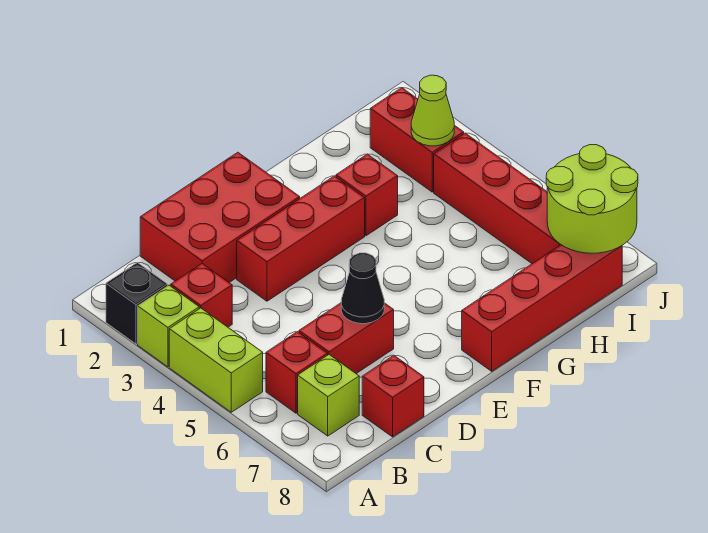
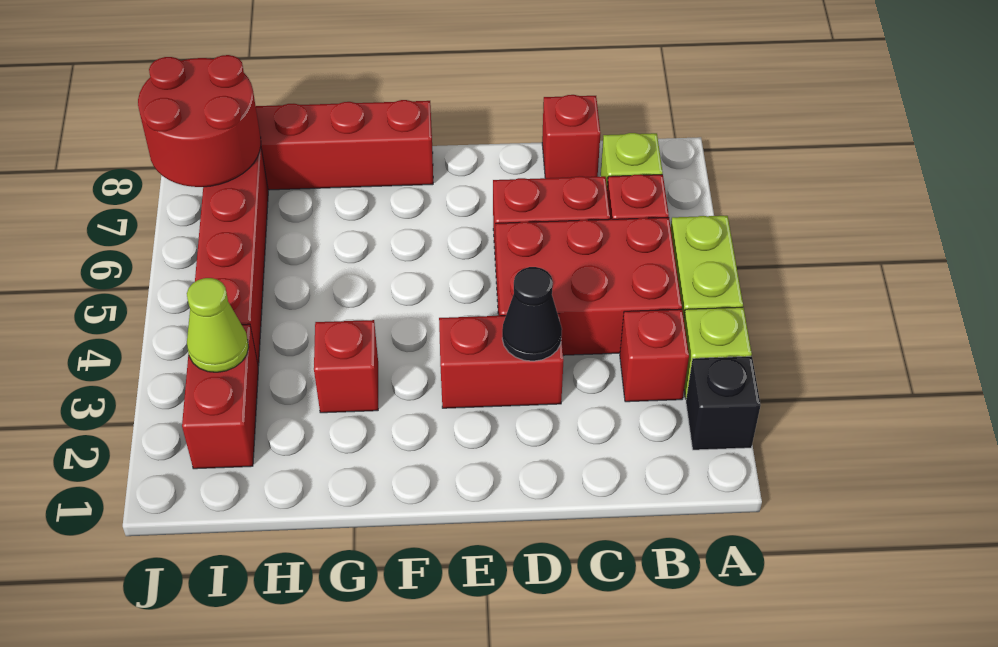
red 2x3 brick [140,152,300,283] -> red 2x3 brick moved to [495,218,682,355]
red 1x3 brick [237,176,365,301] -> red 1x2 brick [439,314,563,408]
black 1x1 cone [341,253,384,324] -> black 1x1 cone moved to [502,267,562,361]
lime 2x2 round brick [546,145,638,253] -> red 2x2 round brick [138,55,261,187]

